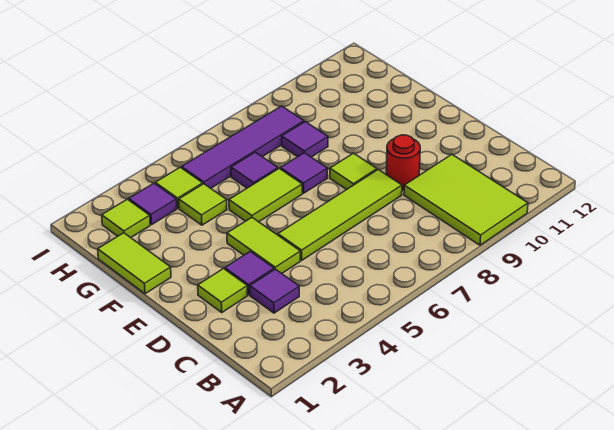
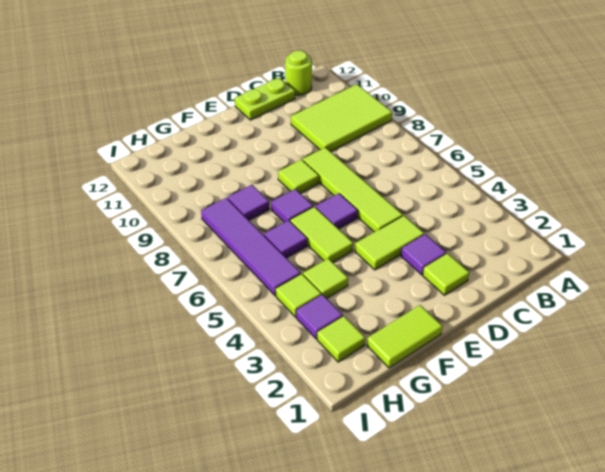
none -> lime 1x1 round brick [285,50,312,95]
purple 1x1 tile [250,269,299,313] -> purple 1x1 tile moved to [315,193,358,229]
none -> lime 1x2 plate [235,78,295,120]
red 1x1 round brick [386,135,420,190] -> none

